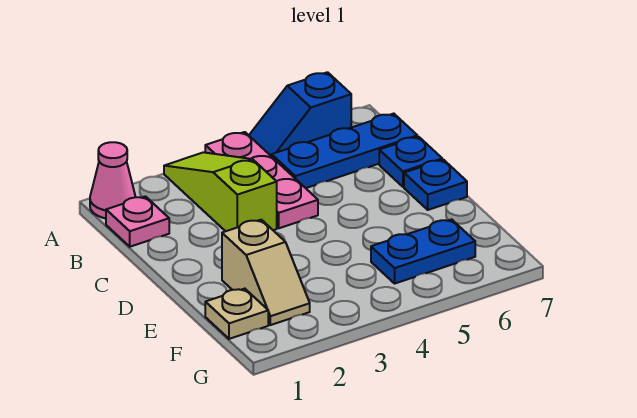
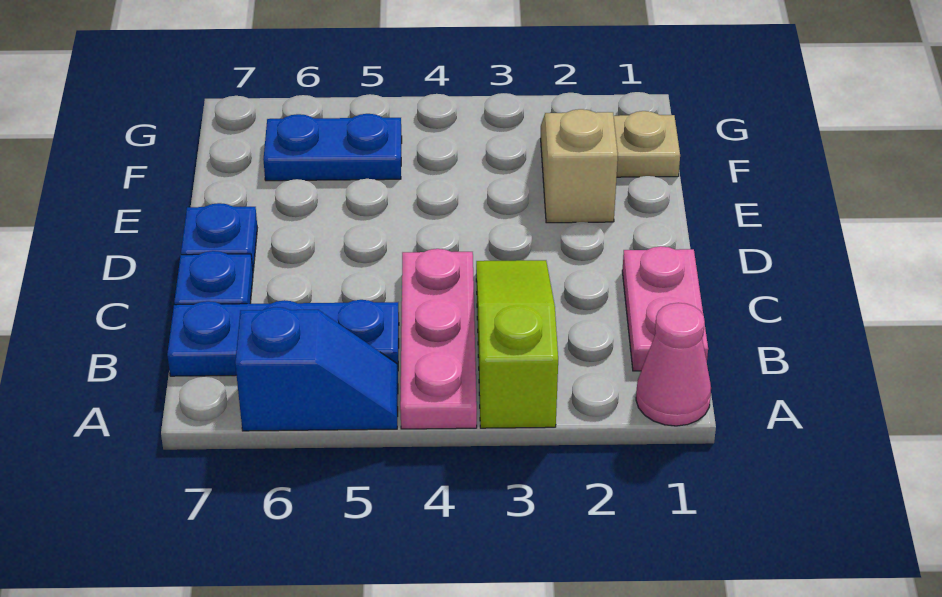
lime 1x3 slope [164,152,277,231] -> lime 1x3 slope turned to [476,260,558,428]
pink 1x1 plate [106,196,169,247] -> pink 1x2 plate [622,246,708,371]

